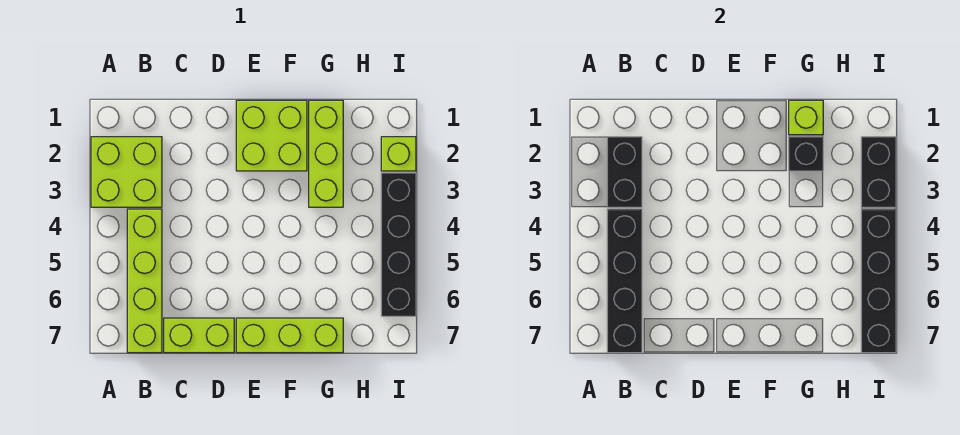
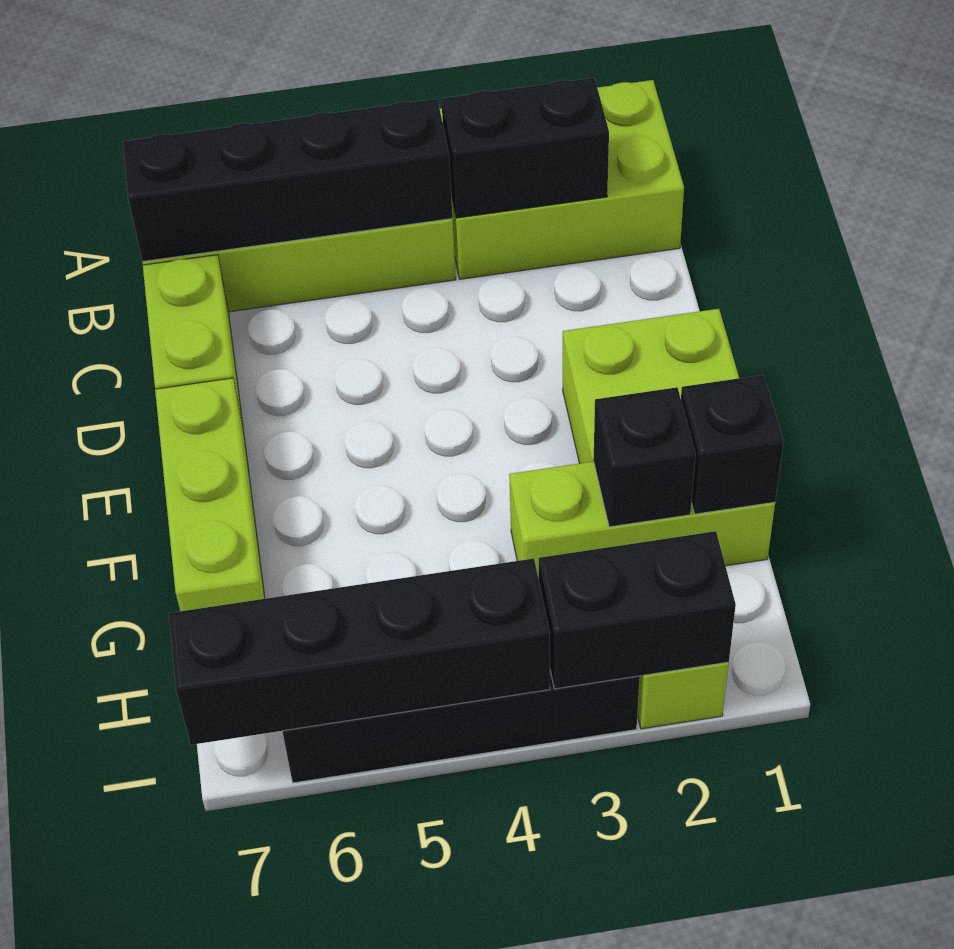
lime 2x2 brick [91,137,162,207] -> lime 2x3 brick [440,80,684,279]
lime 1x1 brick [789,100,823,135] -> black 1x1 brick [681,375,784,514]

